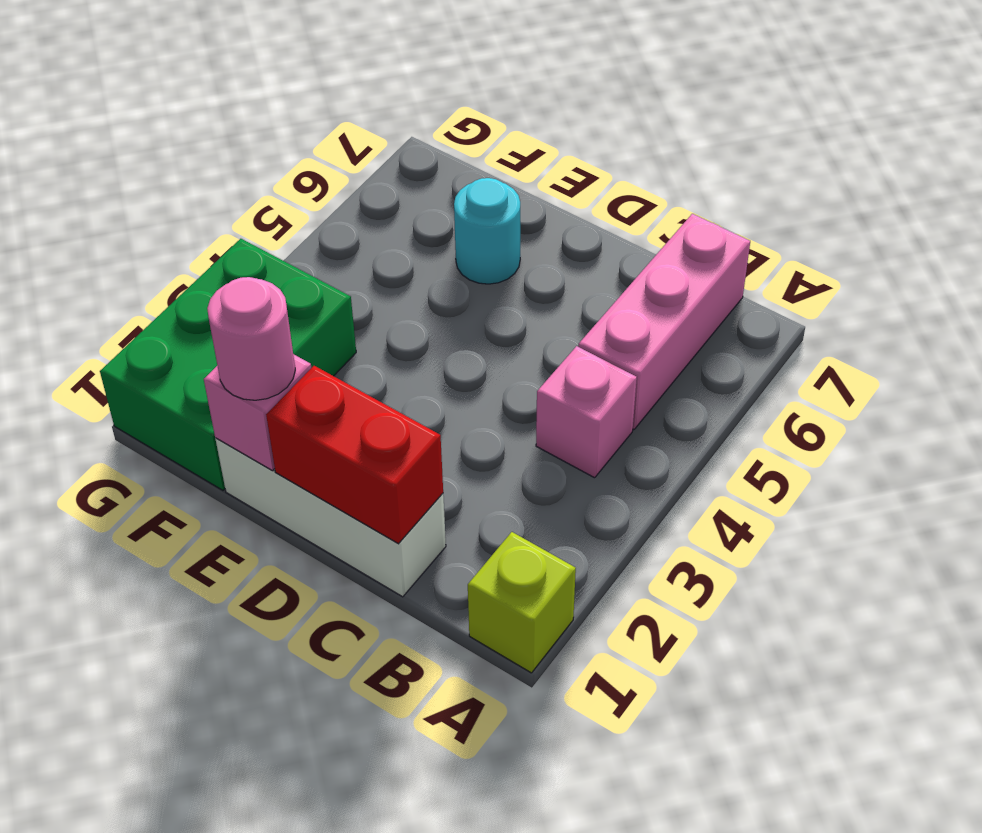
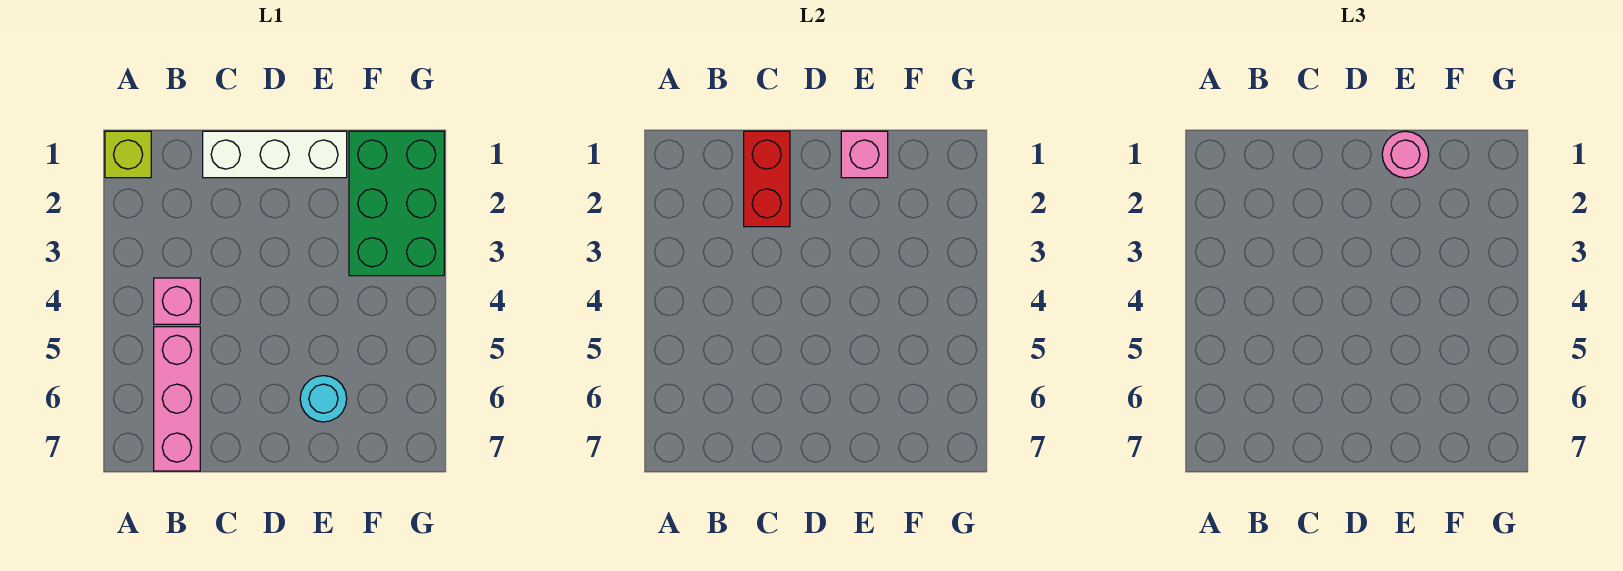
red 1x2 brick [266,366,443,544] -> red 1x2 brick turned to [744,131,790,227]

